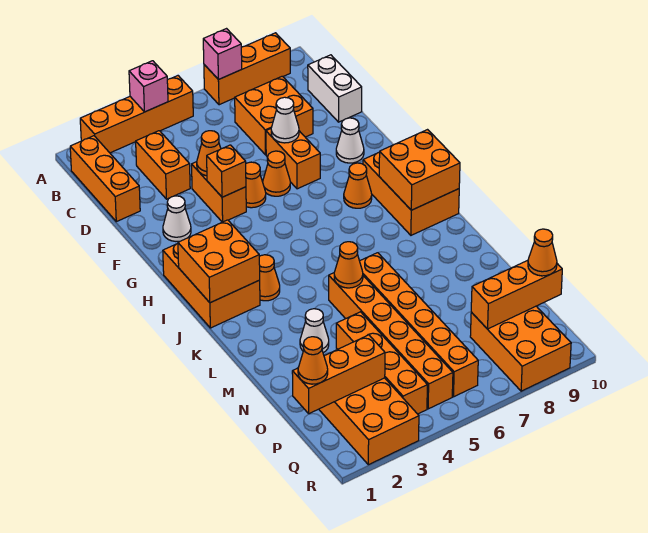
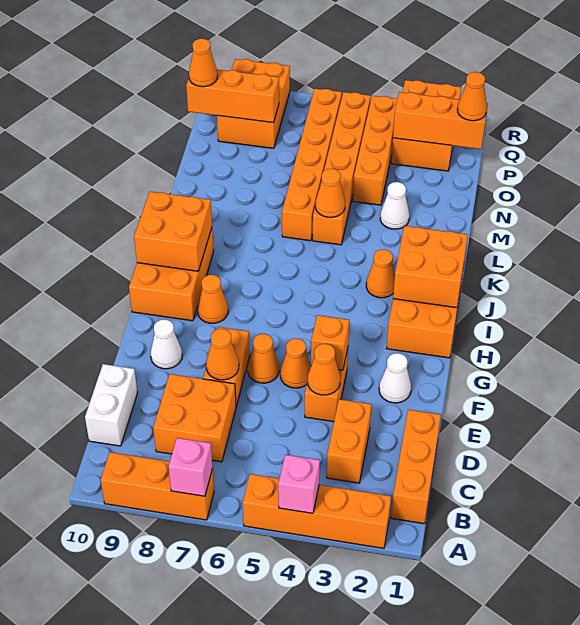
white 1x1 cone [271,97,299,143] -> orange 1x1 cone [206,329,239,380]

